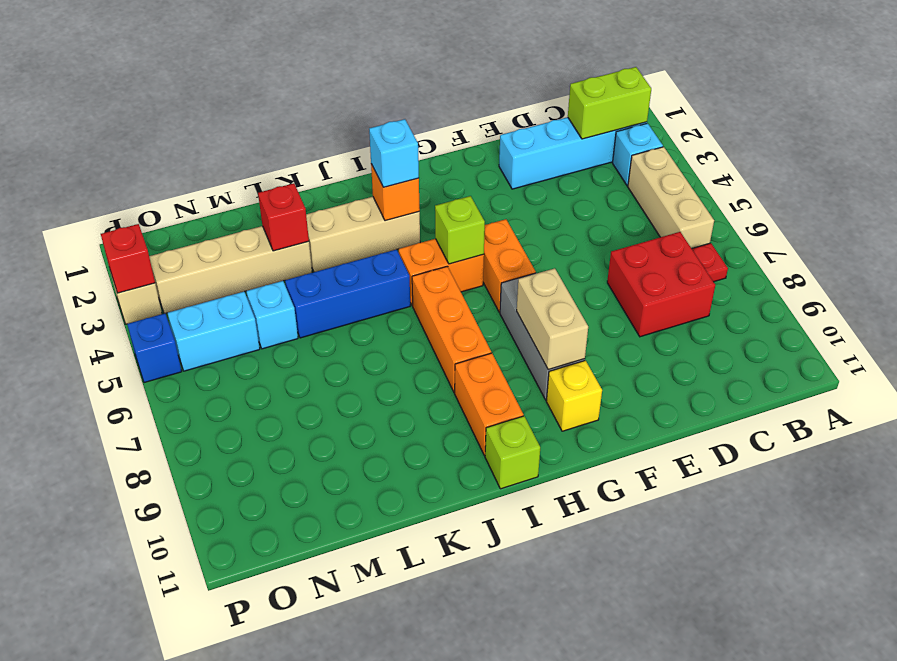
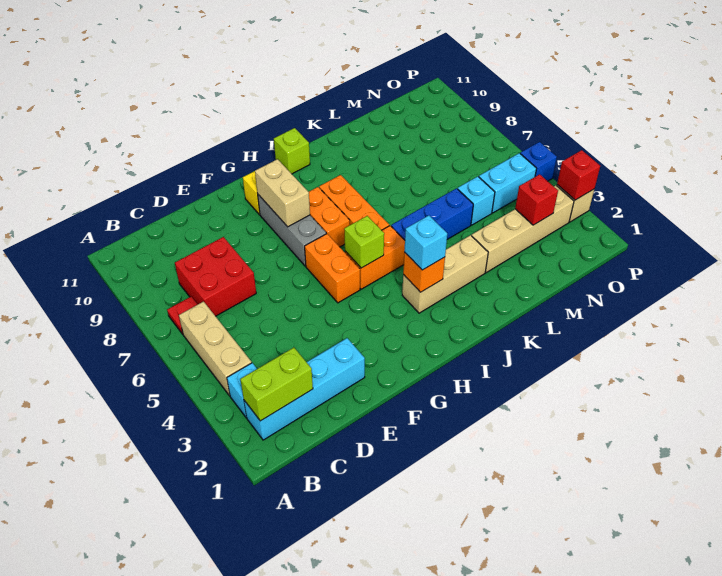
orange 1x2 brick [455,353,524,456] -> orange 1x2 brick moved to [309,187,350,247]
red 1x1 brick [258,183,309,251] -> red 1x1 brick moved to [515,174,558,225]

